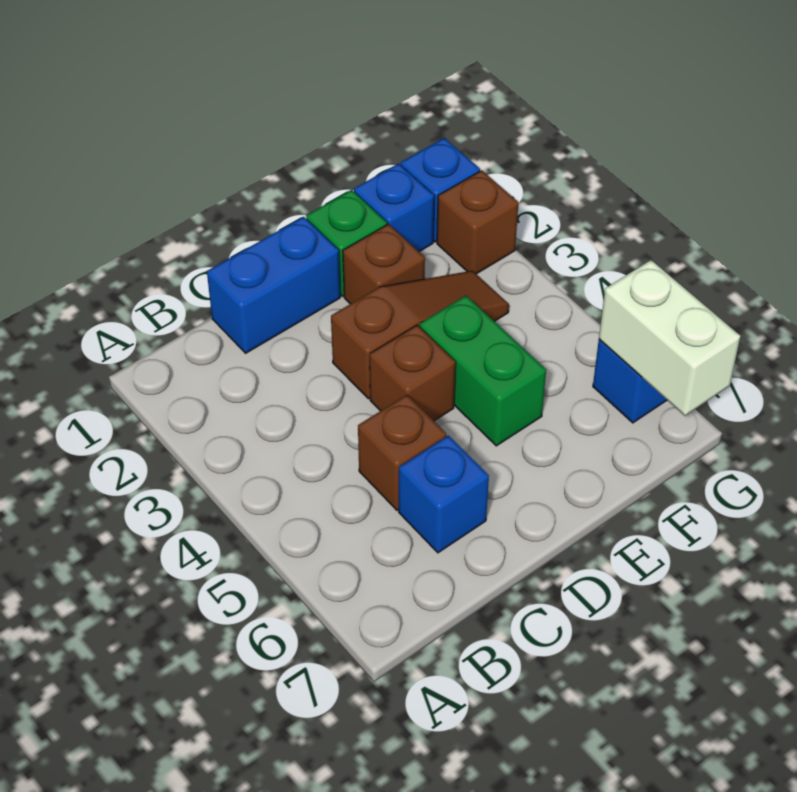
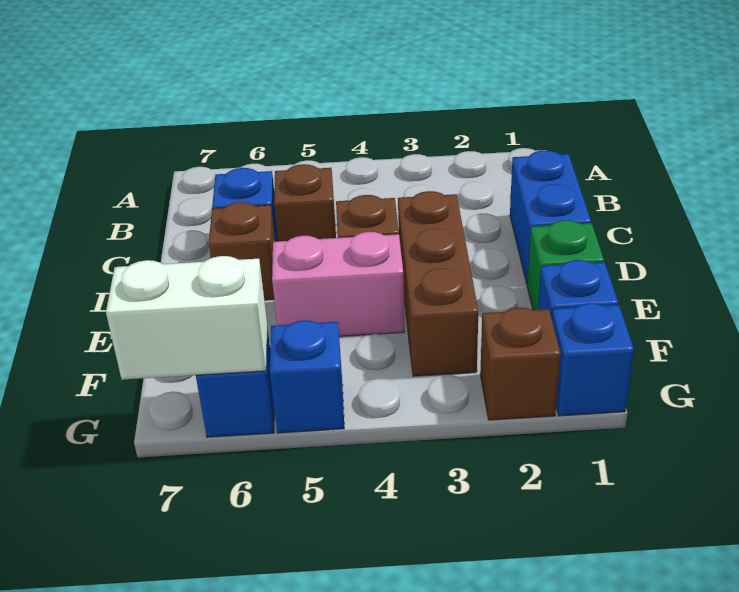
brown 1x3 slope [331,271,509,399] -> brown 1x3 brick [398,191,478,376]
brown 1x1 brick [343,224,425,304] -> brown 1x1 brick moved to [209,202,275,300]
green 1x2 brick [420,296,546,446] -> pink 1x2 brick [272,232,405,336]
none -> blue 1x1 brick [270,320,344,433]

